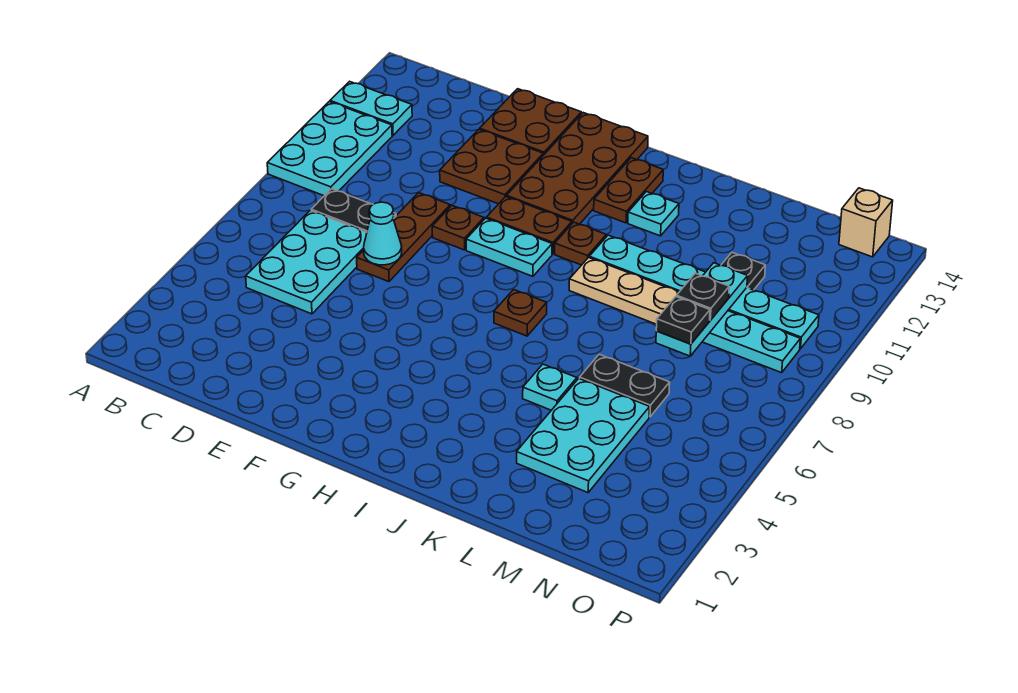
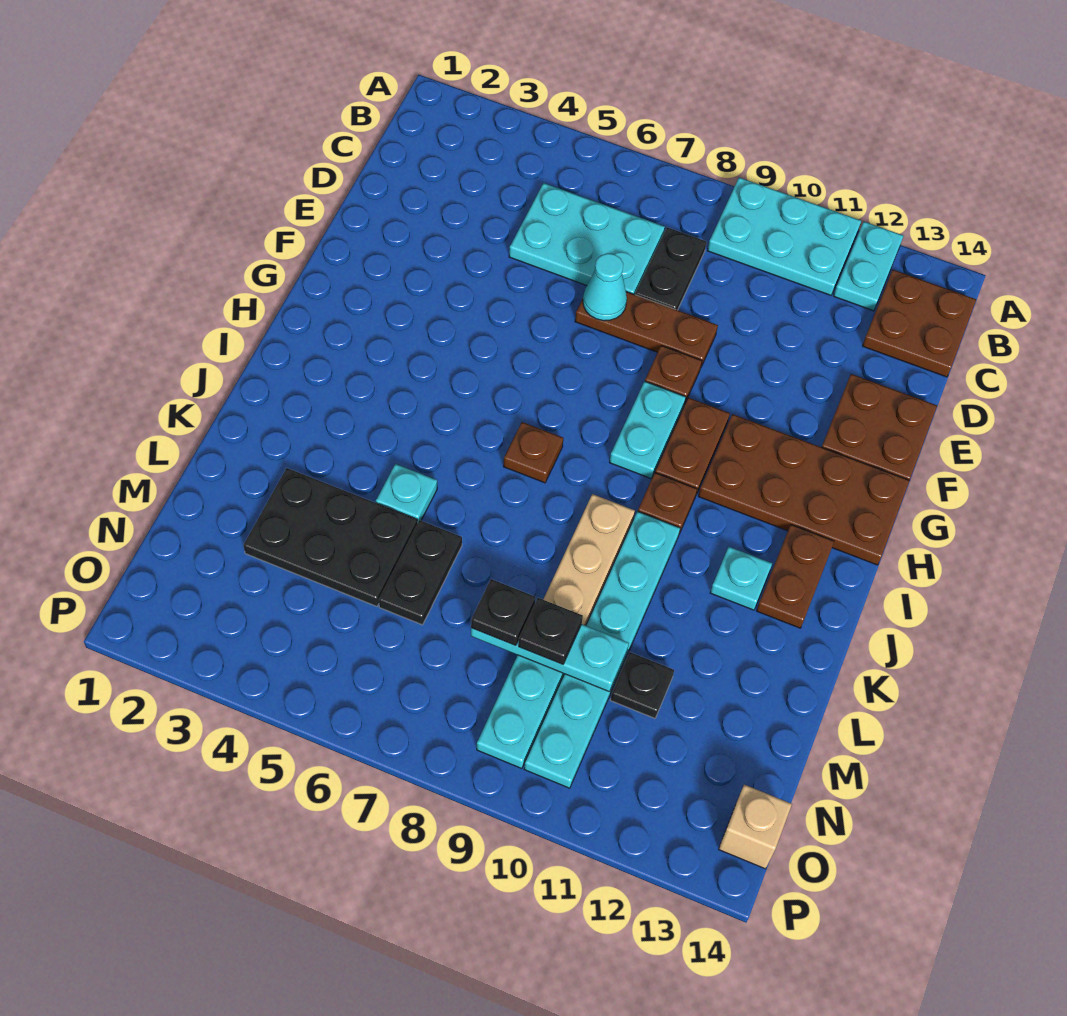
brown 2x2 plate [440,129,543,204] -> brown 2x2 plate moved to [862,270,976,377]
brown 1x2 plate [594,158,663,223] -> brown 1x2 plate turned to [757,525,834,628]
cyan 2x3 plate [517,378,650,493] -> black 2x3 plate [244,468,417,606]

